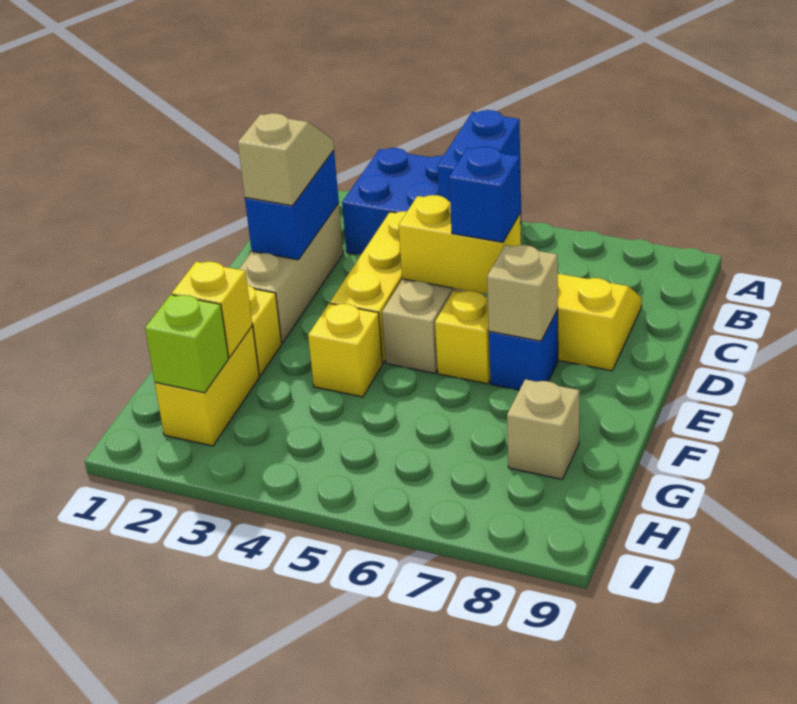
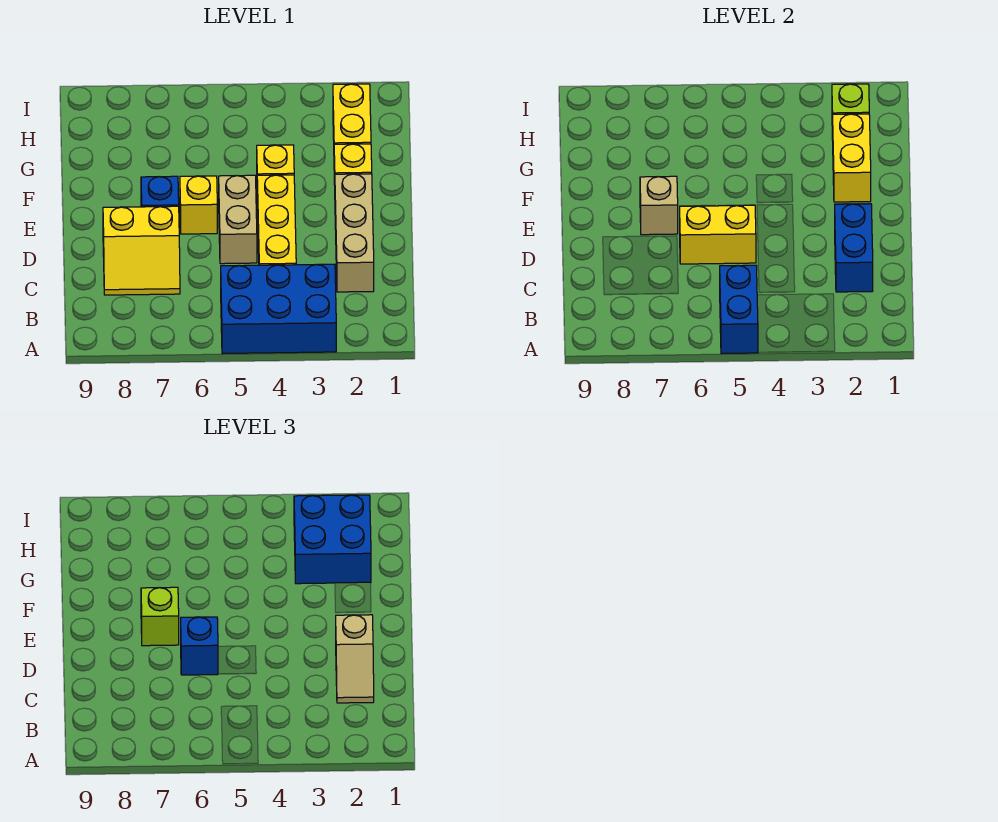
none -> lime 1x1 brick [141,587,179,646]
yellow 1x1 brick [172,262,252,357] -> yellow 1x2 brick [833,114,871,202]
none -> blue 2x2 brick [294,495,371,584]
tan 1x1 brick [507,379,579,479] -> none

